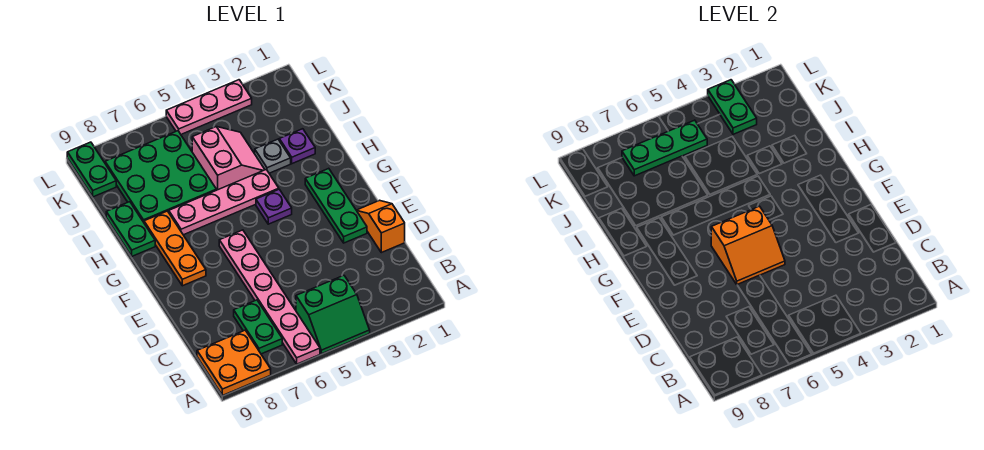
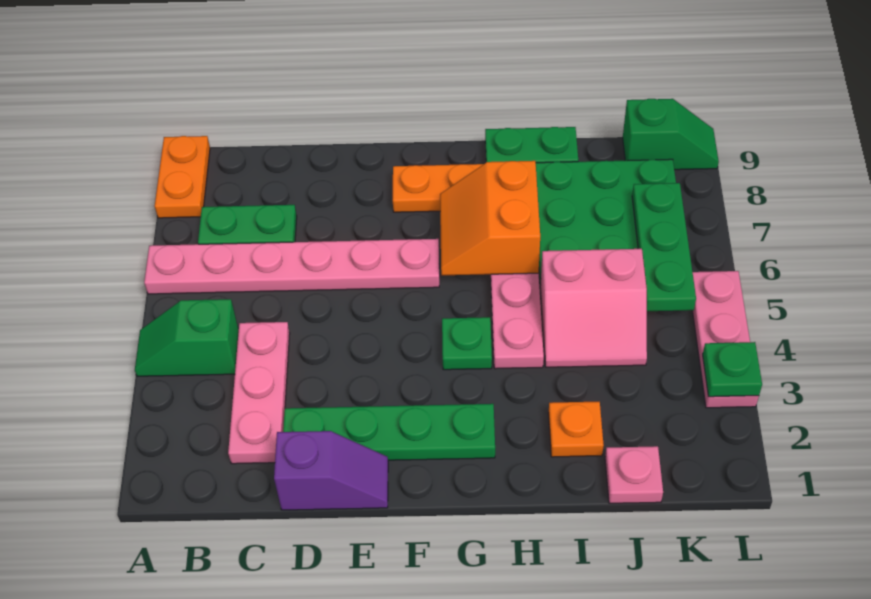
green 2x2 slope [296,275,370,354] -> green 1x2 slope [135,299,239,376]
orange 2x2 plate [197,330,271,396] -> orange 1x2 plate [155,136,210,218]
none -> pink 1x3 plate [228,322,290,464]
orange 1x2 slope [357,200,405,253] -> purple 1x2 slope [274,431,388,510]
green 1x3 plate [305,168,367,243] -> green 1x4 plate [283,404,495,460]
orange 2x2 slope [711,206,785,284] -> orange 2x2 slope moved to [440,161,540,275]
purple 1x1 plate [256,189,292,224] -> green 1x1 plate [442,317,492,370]
purple 1x1 plate [279,129,315,164] -> orange 1x1 plate [548,402,604,457]
grey 1x1 plate [255,139,291,173] -> none
none -> pink 1x1 plate [605,446,663,503]
green 1x2 plate [708,80,757,134] -> green 1x1 plate [703,342,762,397]
green 1x2 plate [67,142,116,197] -> green 1x2 slope [623,99,719,170]

